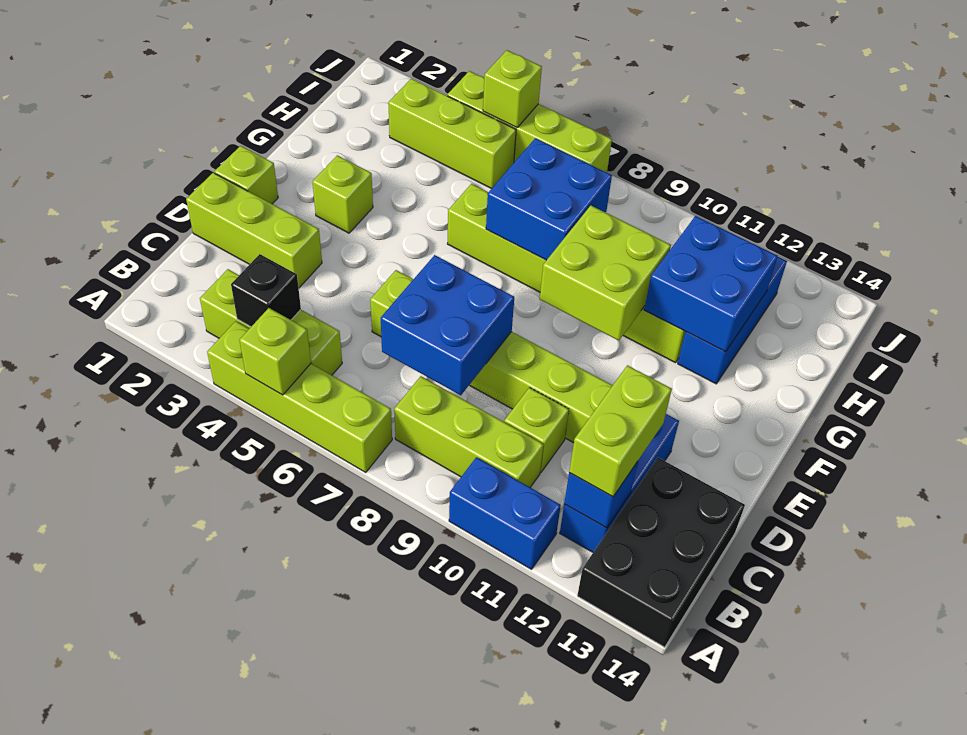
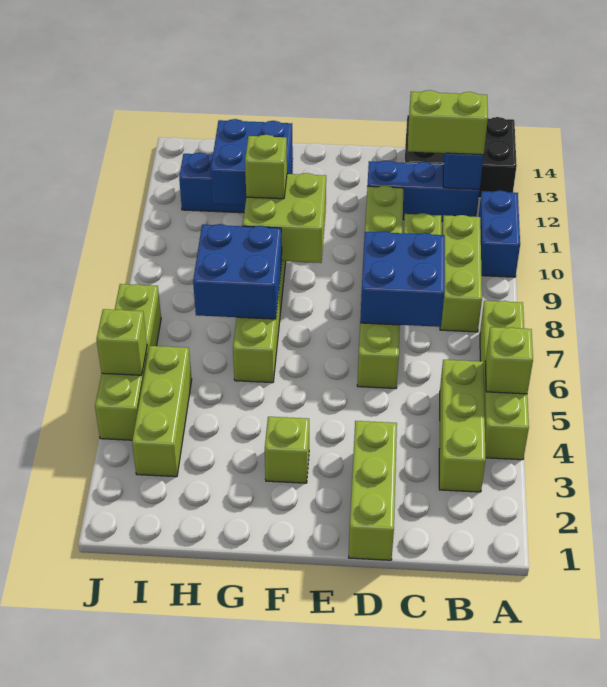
black 1x1 brick [231,254,301,327] -> none
lime 1x1 brick [214,146,278,204] -> lime 1x1 brick moved to [245,135,287,199]

